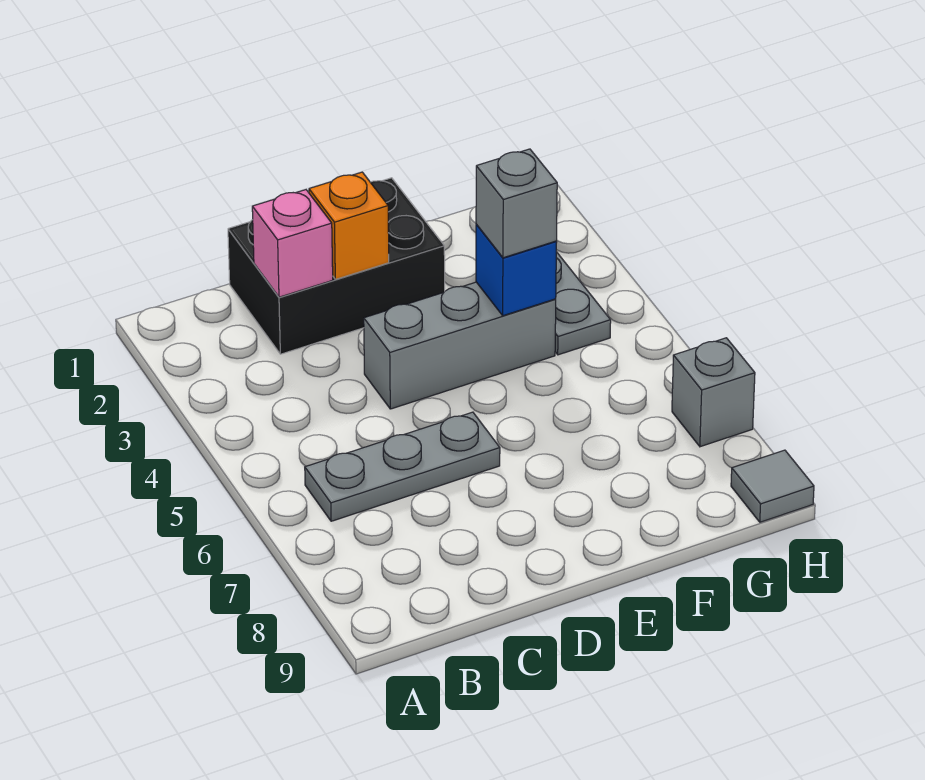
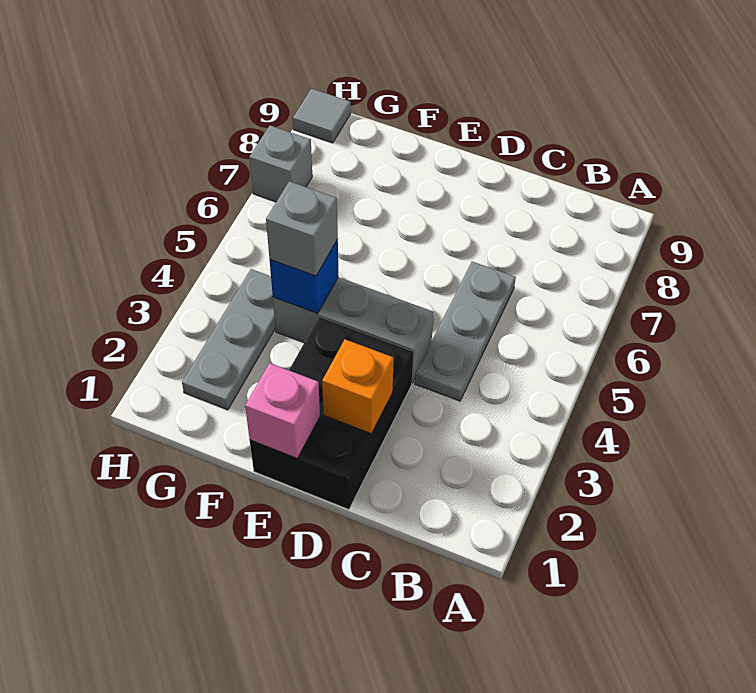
grey 1x3 plate [305,412,500,521] -> grey 1x3 plate turned to [415,262,516,401]
black 2x3 brick [228,178,445,354] -> black 2x3 brick turned to [250,317,414,510]
pink 1x1 brick [252,190,333,297] -> pink 1x1 brick moved to [245,363,320,458]

